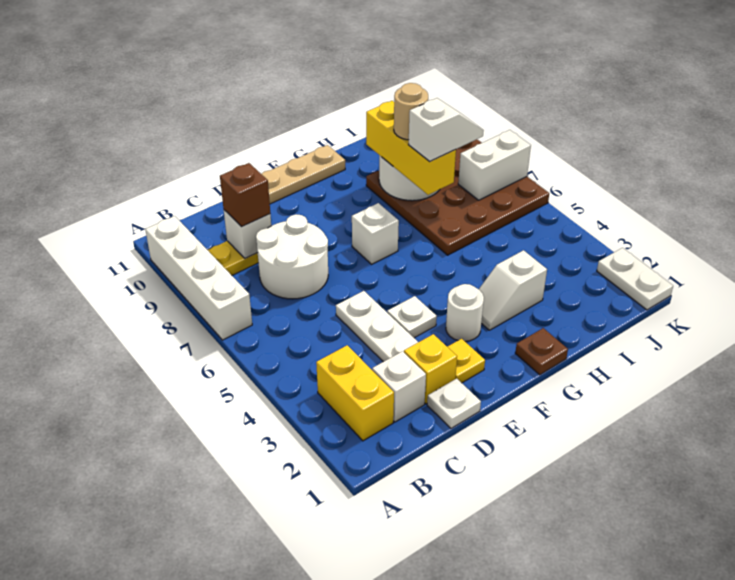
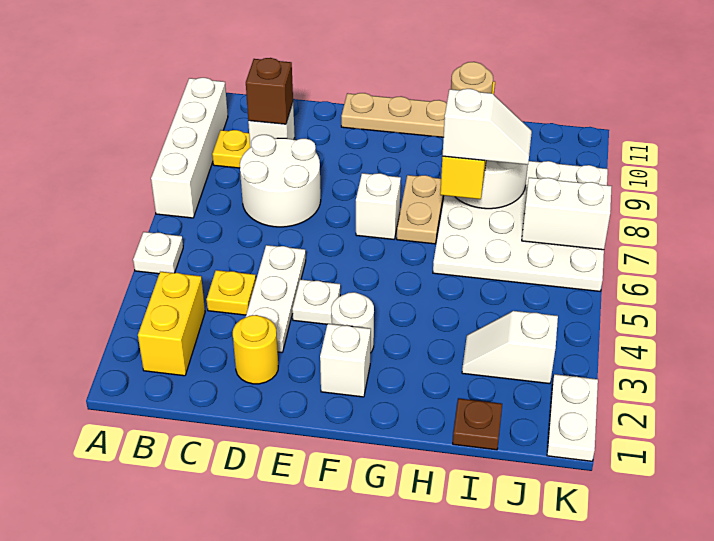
white 1x1 brick [372,351,426,422] -> white 1x1 brick moved to [320,324,371,397]
white 1x1 plate [427,379,481,428] -> white 1x1 plate moved to [133,232,183,274]
yellow 1x1 brick [404,334,457,404] -> yellow 1x1 round brick [233,315,278,384]
yellow 1x1 plate [448,339,485,383] -> yellow 1x1 plate moved to [207,270,256,315]
brown 1x1 plate [515,328,568,375] -> brown 1x1 plate moved to [453,398,502,450]
white 1x2 slope [479,250,547,330] -> white 1x2 slope moved to [462,311,558,384]
none -> tan 1x2 plate [397,175,443,244]
brown 4x4 plate [366,139,549,255] -> white 4x4 plate [433,161,608,291]

